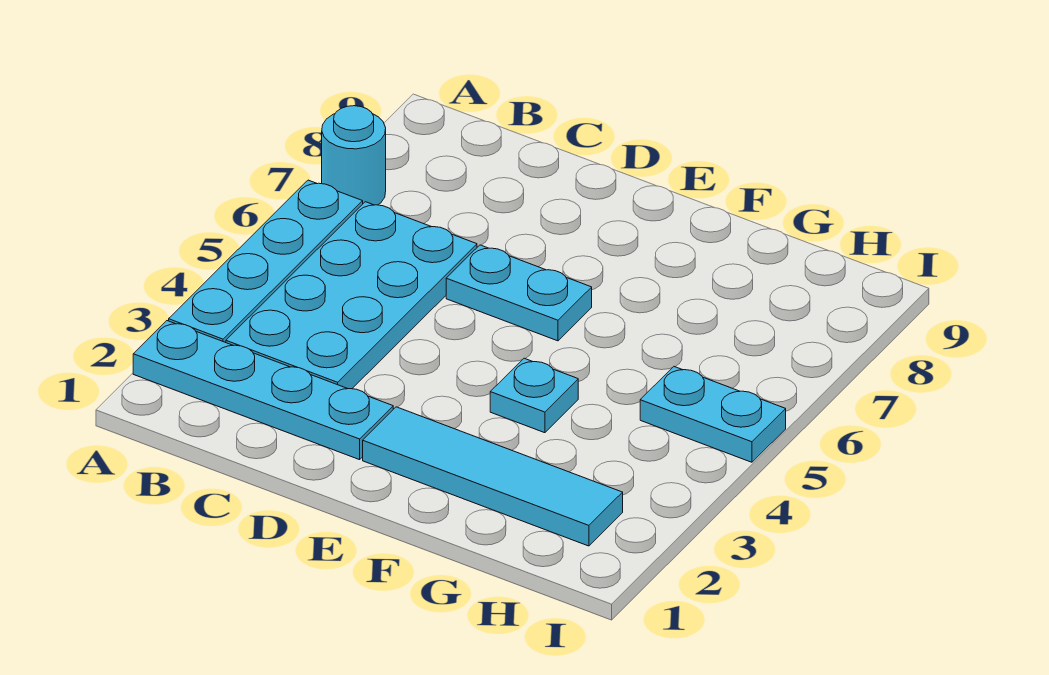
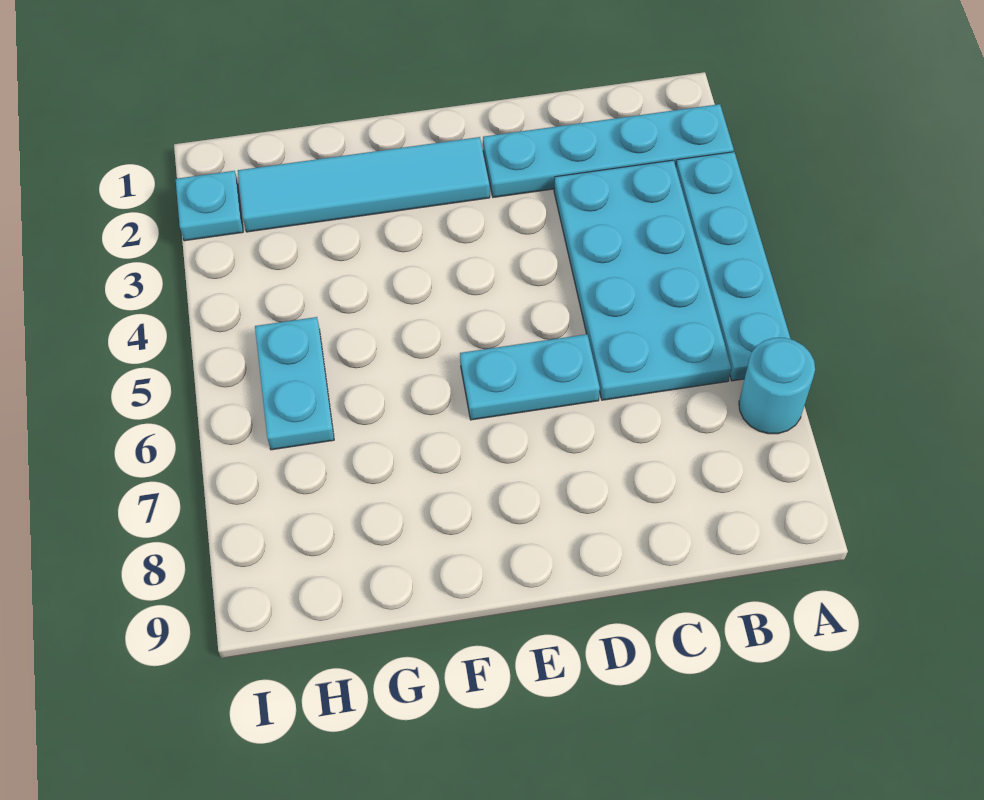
cyan 1x1 plate [490,358,578,433] -> cyan 1x1 plate moved to [176,171,243,241]
cyan 1x2 plate [640,367,786,462] -> cyan 1x2 plate turned to [255,317,334,450]

